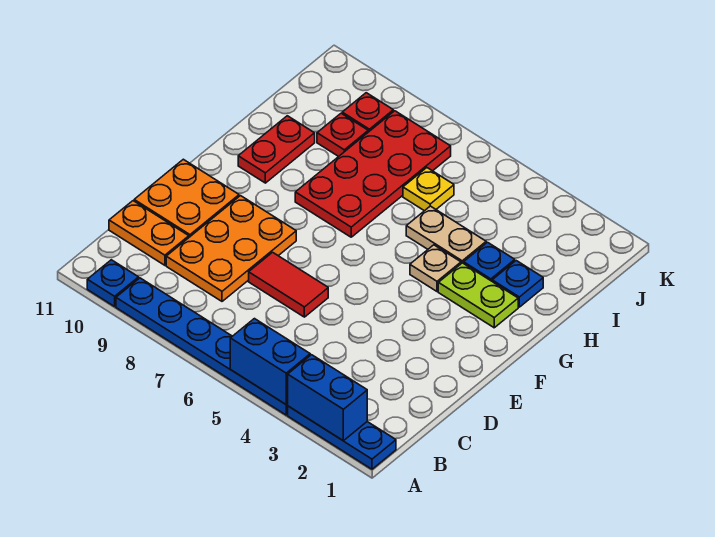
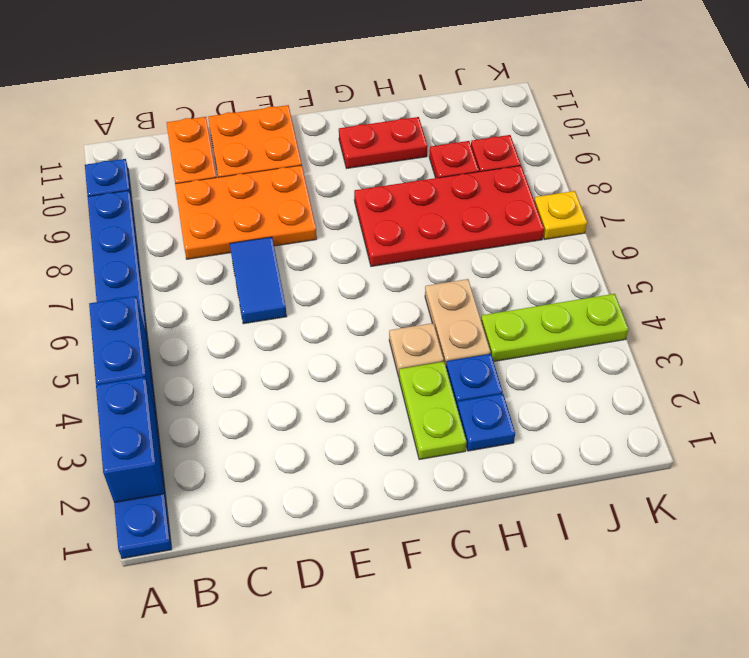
red 1x2 tile [249,252,328,317] -> blue 1x2 tile [230,237,287,324]
none -> lime 1x3 plate [481,294,629,361]
yellow 1x1 plate [403,168,454,211] -> yellow 1x1 plate moved to [534,191,587,239]

